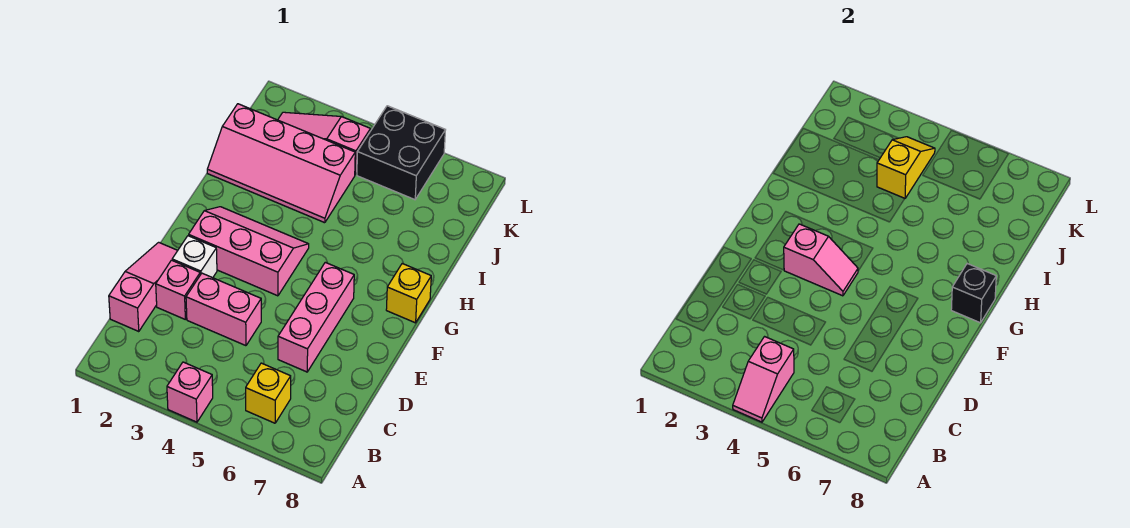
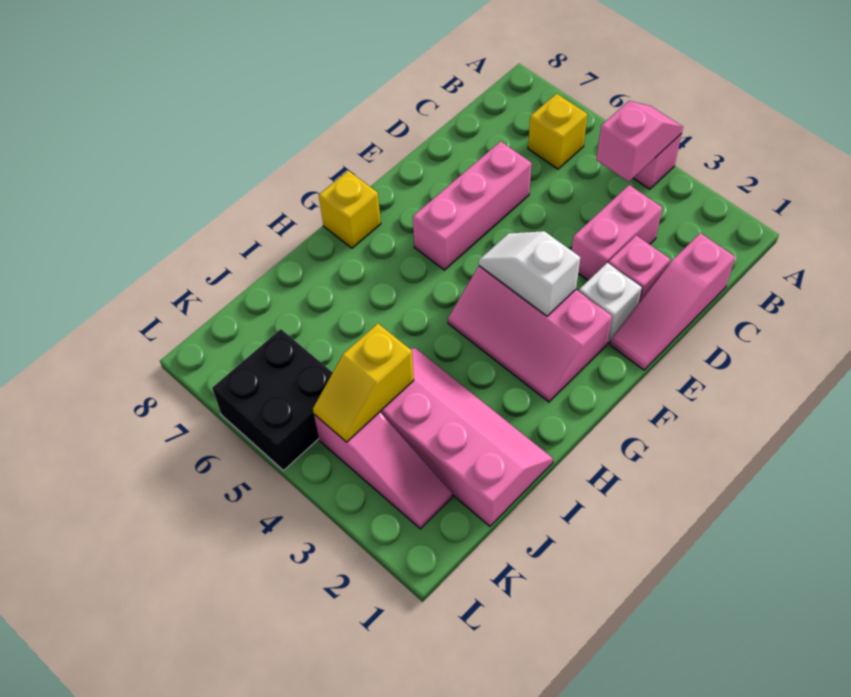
pink 1x2 brick [186,273,261,346] -> pink 1x2 brick turned to [572,185,662,280]
pink 1x2 slope [784,224,858,296] -> white 1x2 slope [479,231,580,316]
black 1x1 brick [951,264,996,323] -> none

